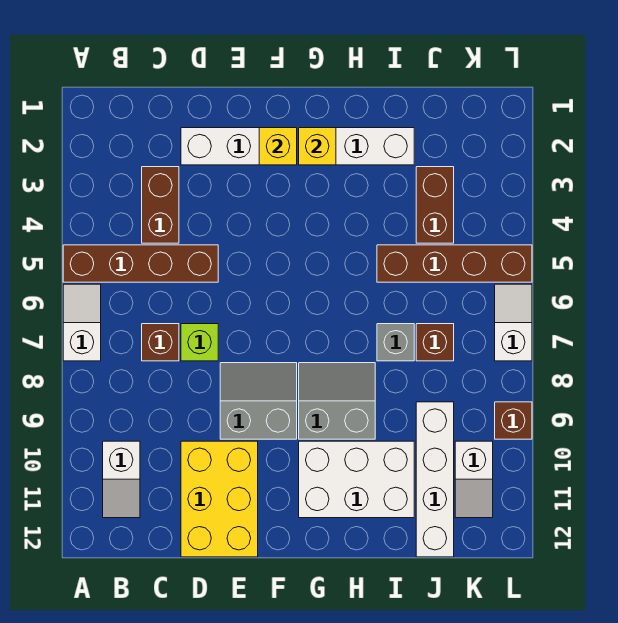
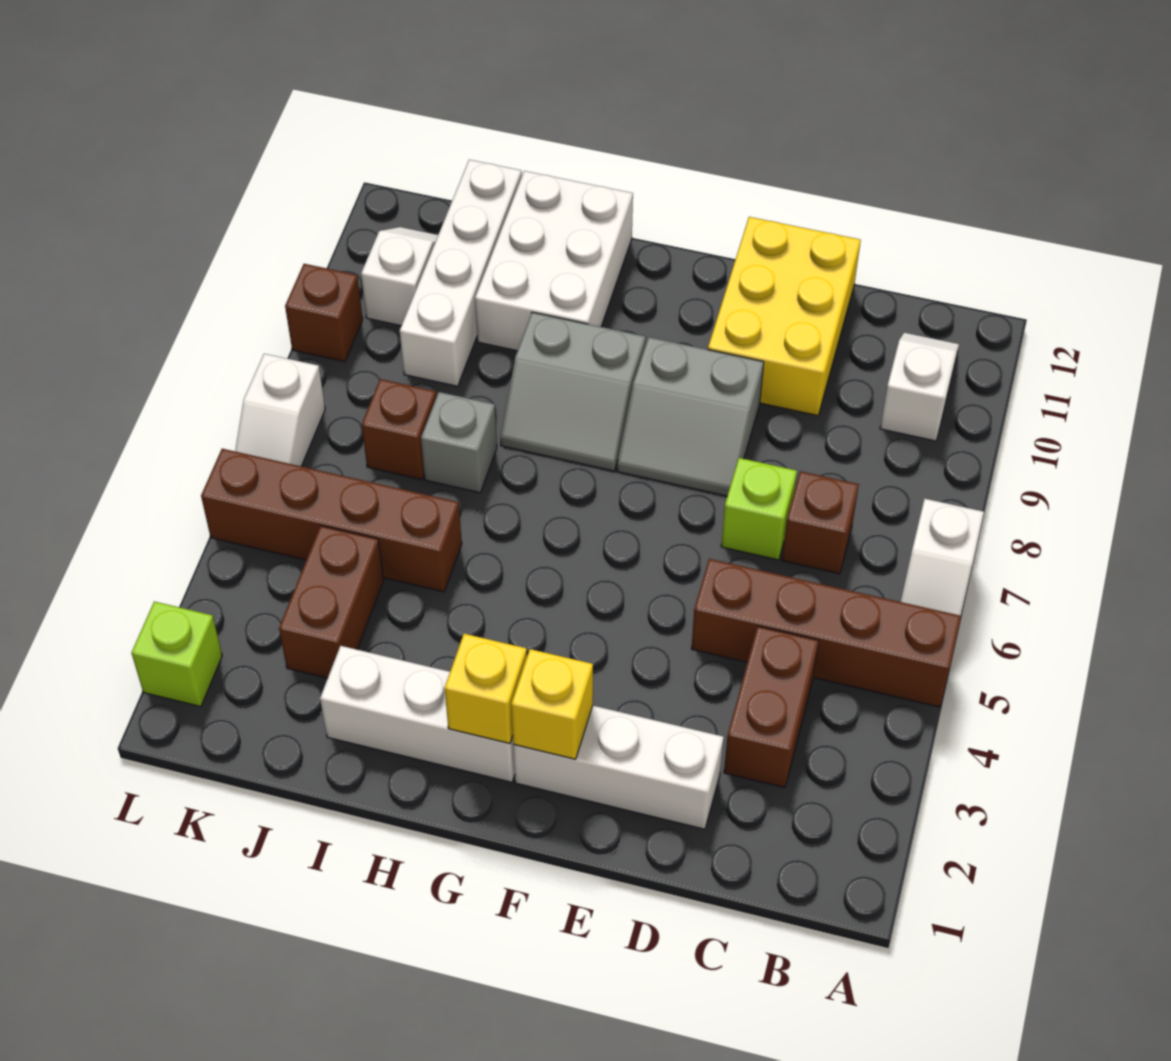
white 2x3 brick [299,441,414,518] -> white 2x3 brick turned to [475,171,633,351]
none -> lime 1x1 brick [131,601,222,707]

